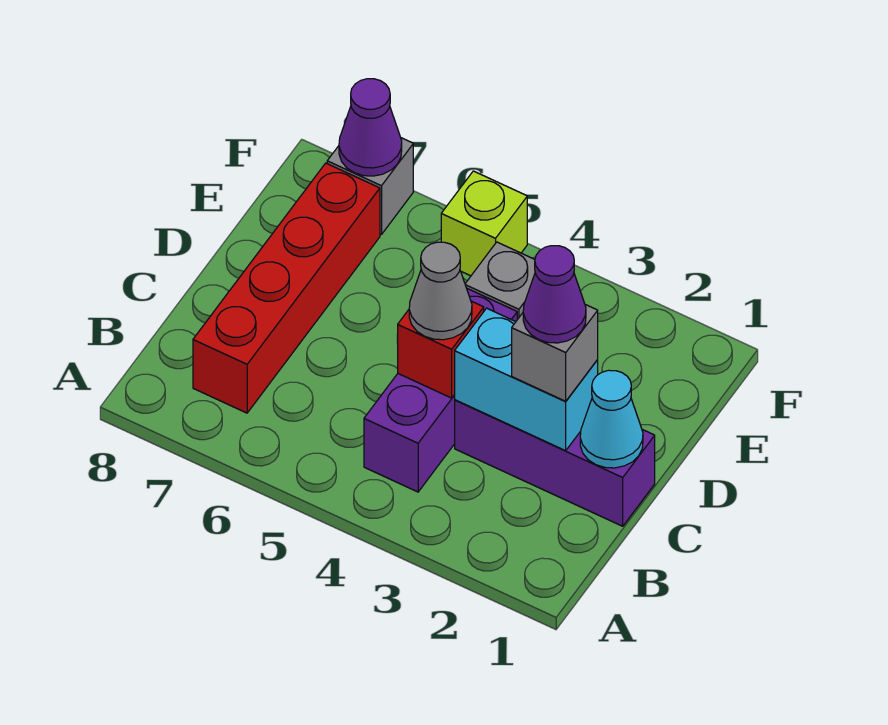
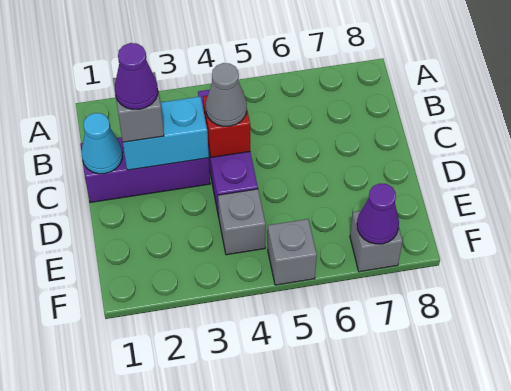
red 1x4 brick [193,163,380,413] -> none
lime 1x1 brick [441,171,527,276] -> grey 1x1 brick [268,219,317,285]

